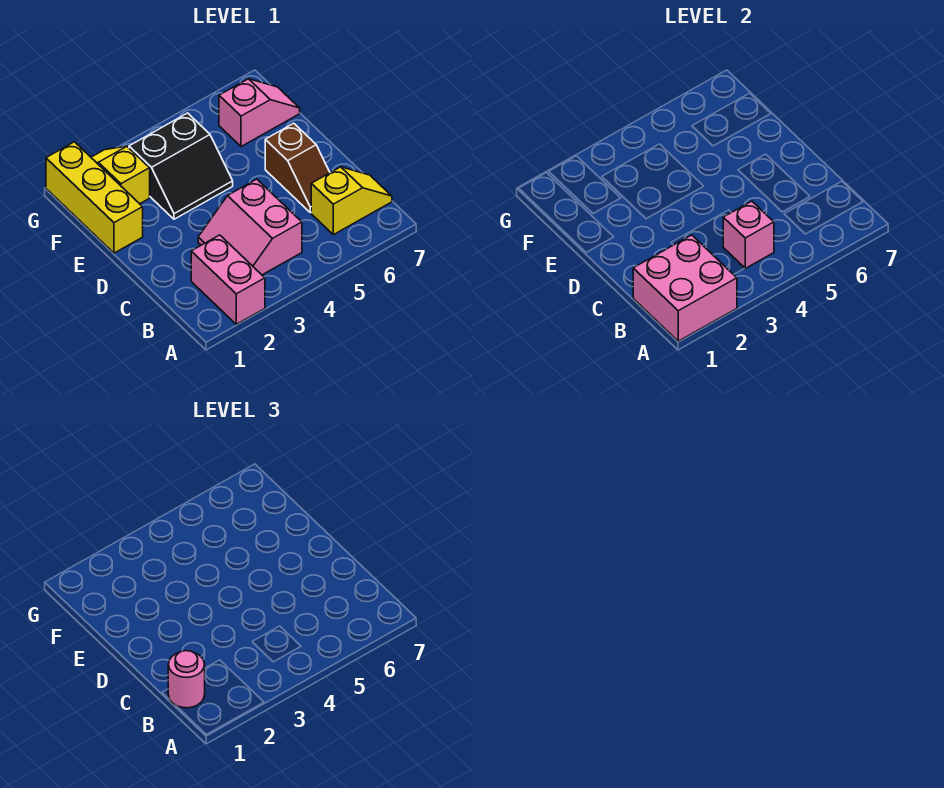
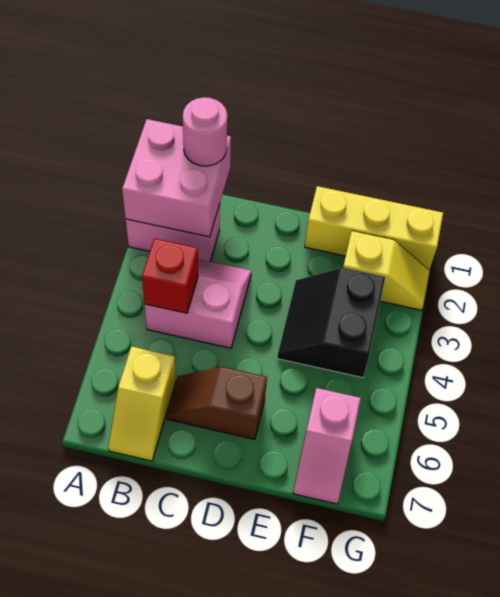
pink 1x1 brick [723,201,774,268] -> red 1x1 brick [142,239,198,313]

